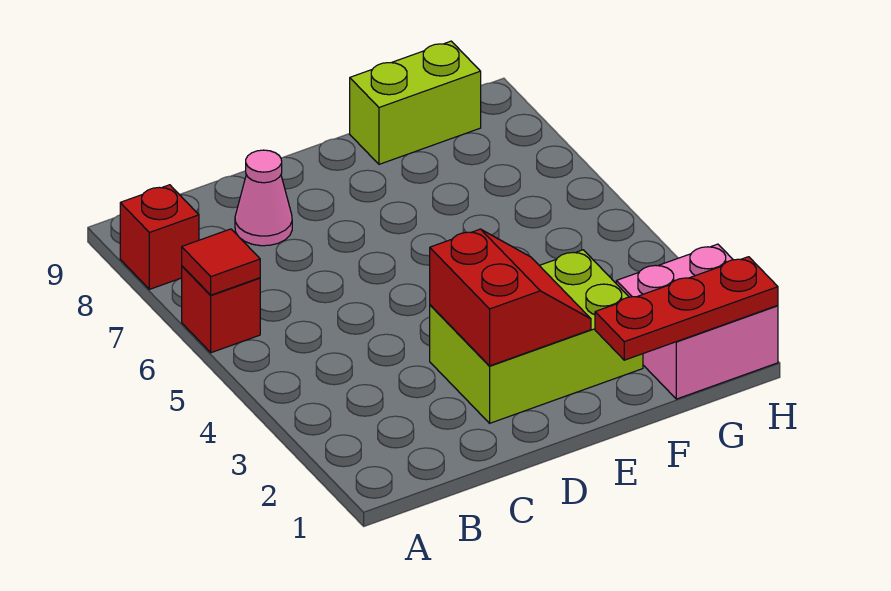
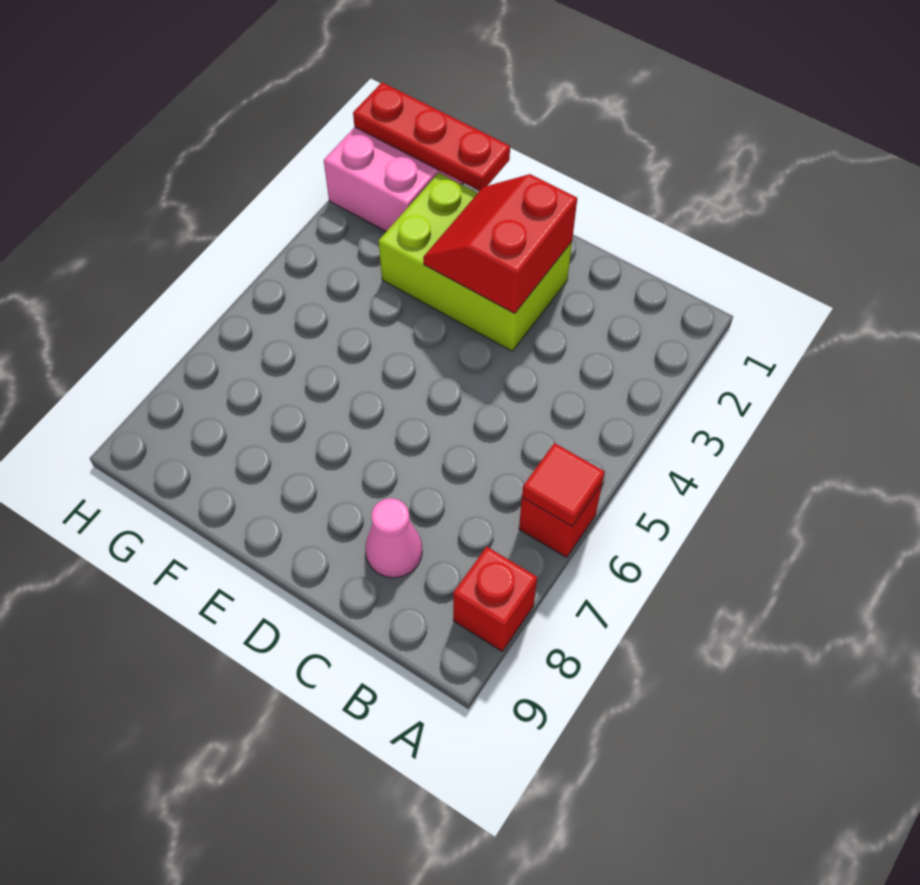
lime 1x2 brick [350,41,481,164] -> none

